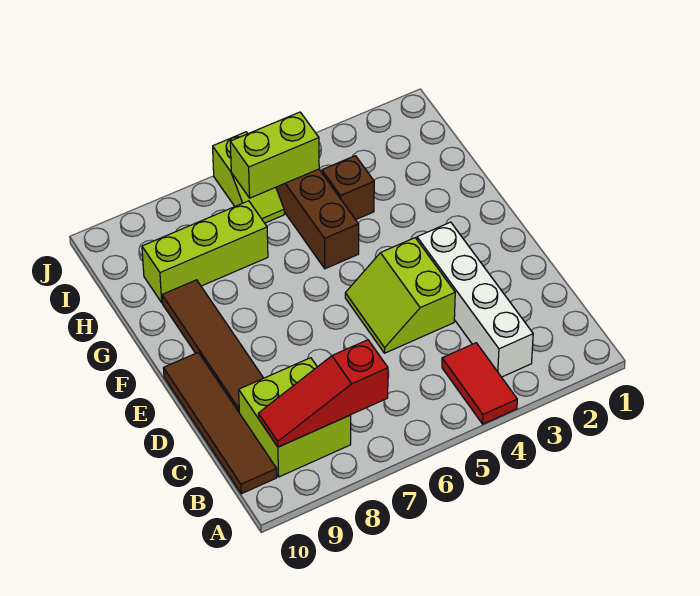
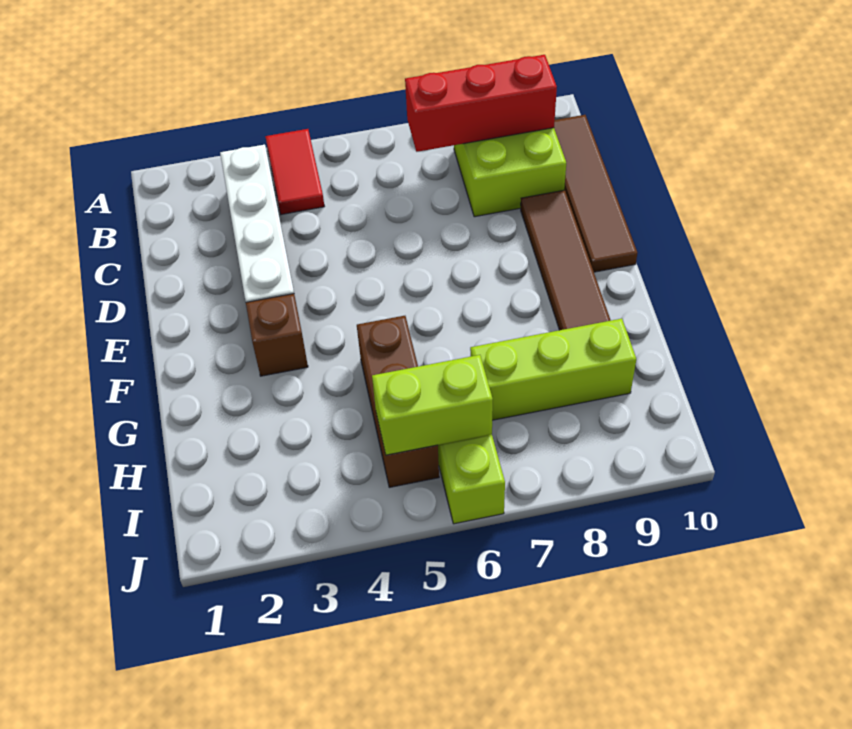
red 1x3 slope [258,340,388,447] -> red 1x3 brick [405,55,557,152]
lime 2x2 slope [345,238,455,353] -> none
brown 1x1 brick [322,156,374,220] -> brown 1x1 brick moved to [246,294,308,376]

